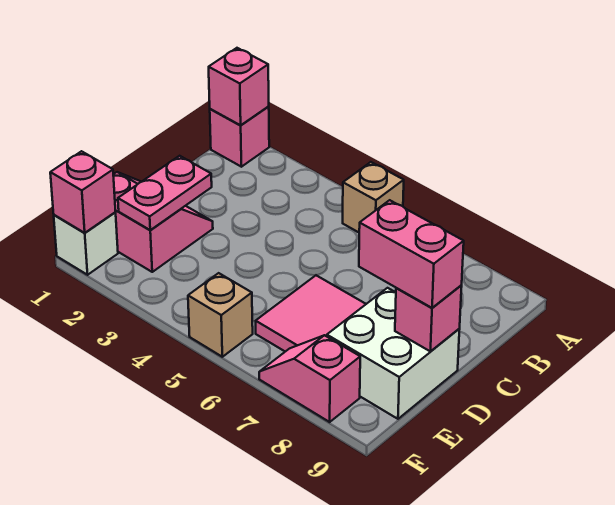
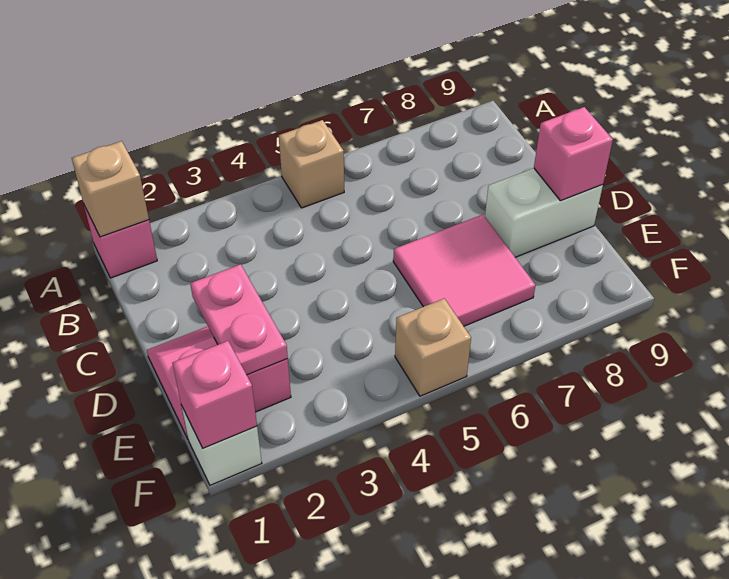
pink 1x1 brick [209,48,269,125] -> tan 1x1 brick [72,141,149,237]
white 2x2 brick [327,288,460,419] -> white 1x2 brick [485,168,603,257]
pink 1x2 brick [359,200,464,308] -> none
pink 1x2 slope [259,335,360,422] -> none

